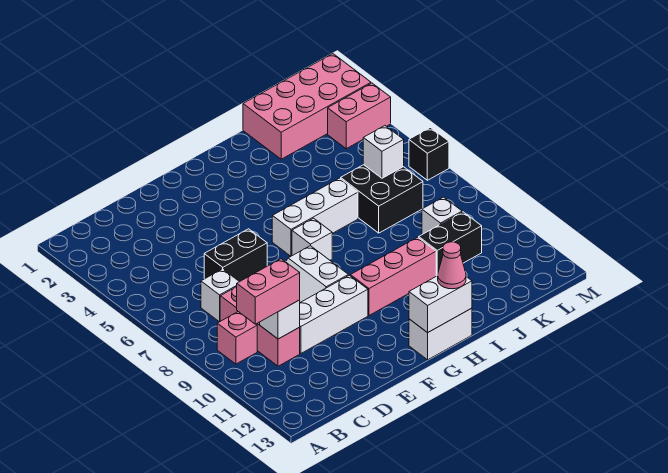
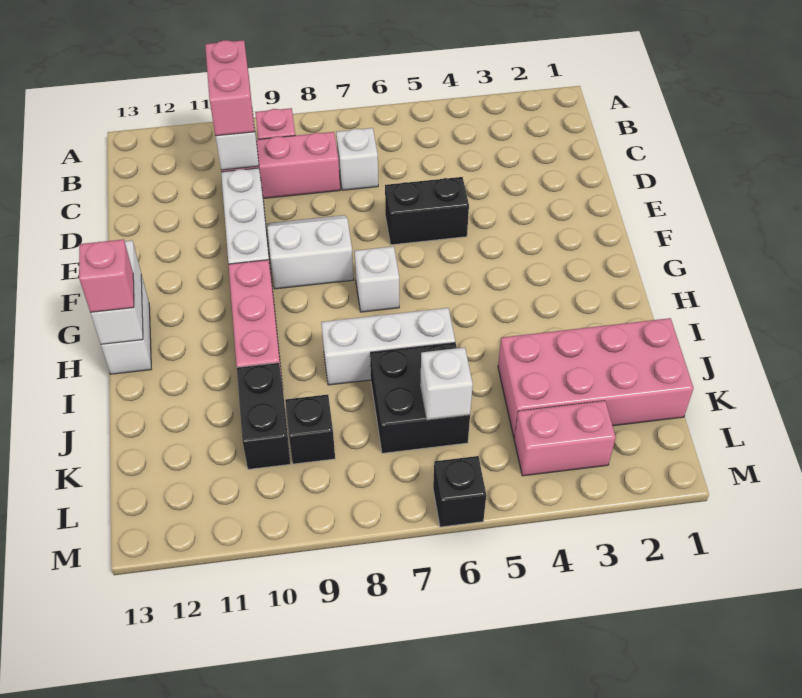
black 1x2 brick [204,229,267,282] -> black 1x2 brick turned to [385,177,469,245]
white 1x3 brick [272,178,358,256] -> white 1x3 brick turned to [321,308,455,385]
pink 1x1 cone [437,242,466,289] -> pink 1x1 brick [79,239,134,313]
pink 2x4 brick [243,54,371,159] -> pink 2x4 brick turned to [498,318,693,437]
white 1x1 brick [422,197,462,234] -> black 1x1 brick [285,395,335,464]
pink 1x2 brick [328,83,391,149] -> pink 1x2 brick turned to [514,401,616,476]

